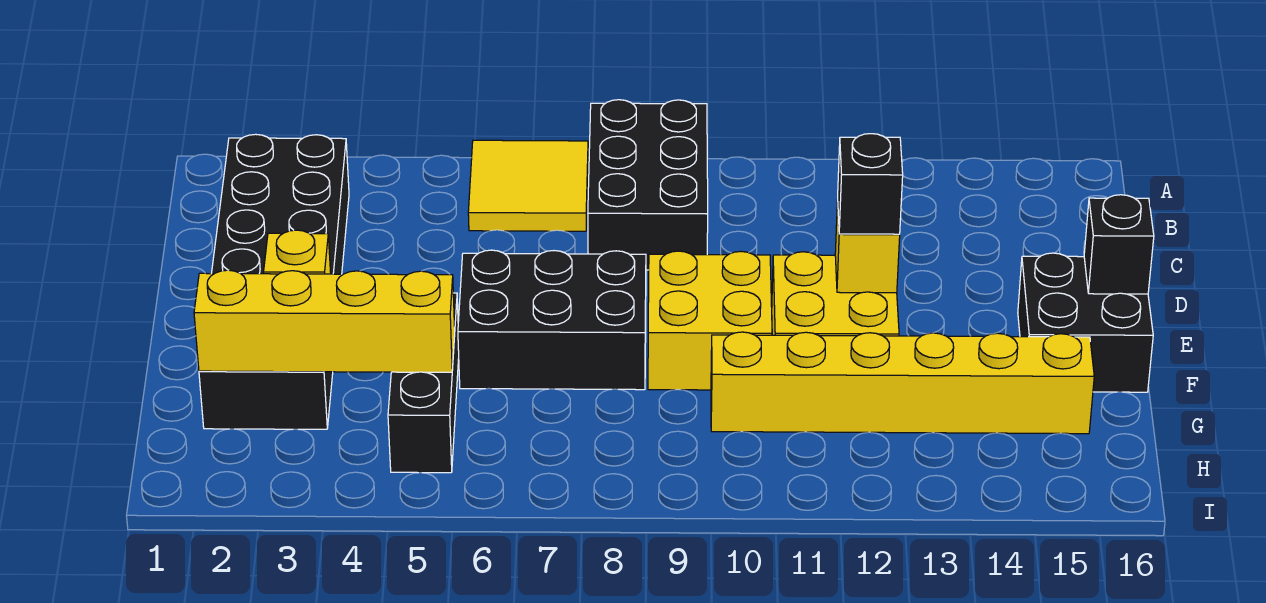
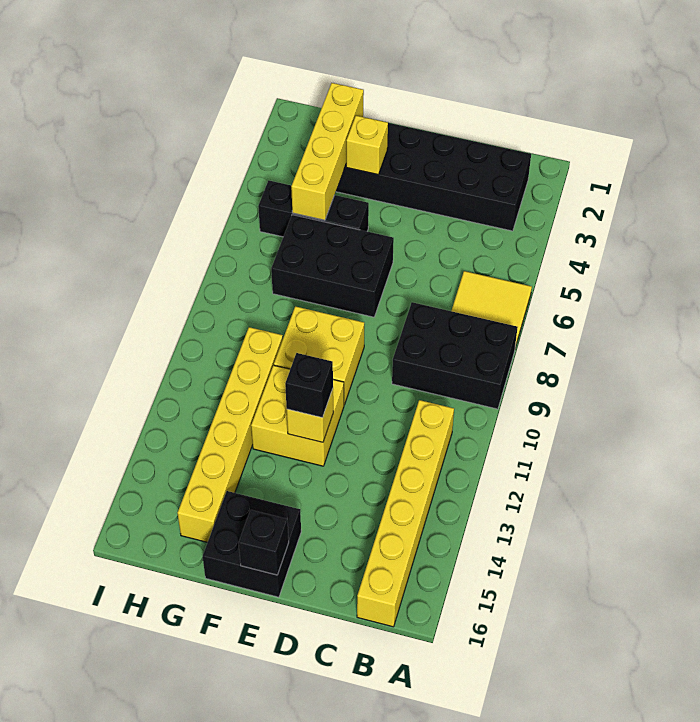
none -> yellow 1x6 brick [357,400,454,627]
black 2x3 brick [458,250,646,390] -> black 2x3 brick turned to [271,215,394,317]

